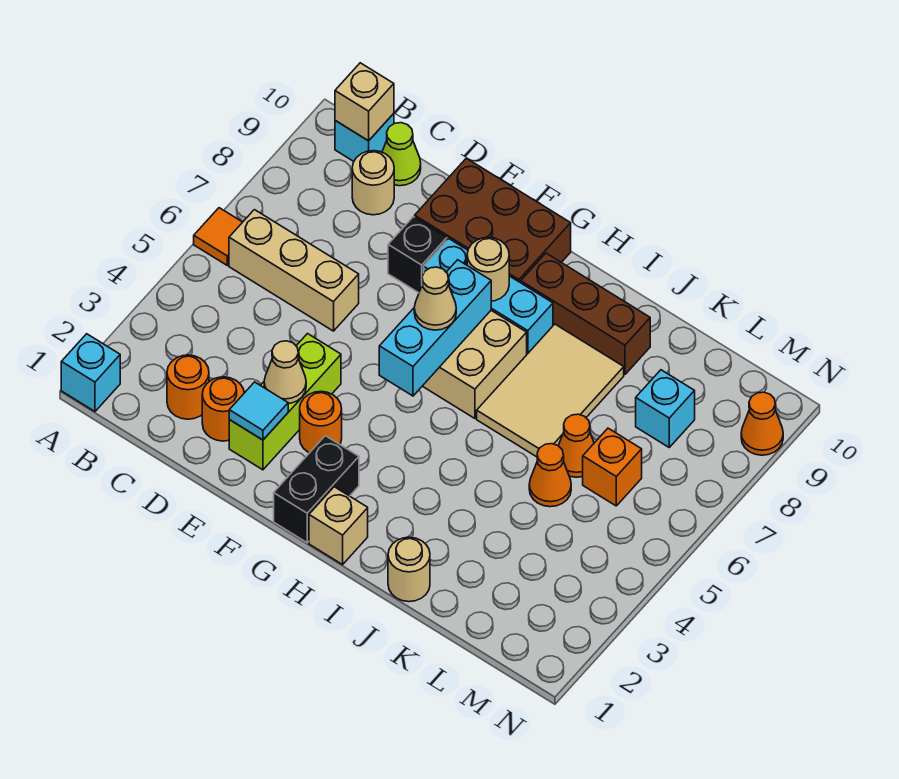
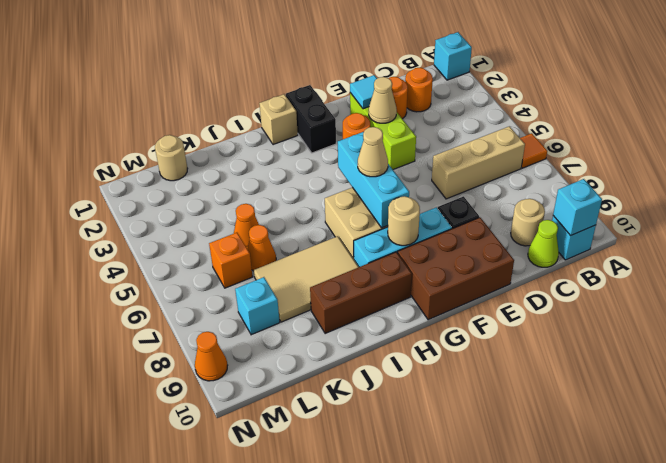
tan 1x1 brick [335,63,394,141] -> cyan 1x1 brick [553,179,602,236]
tan 2x3 tile [477,324,624,457] -> tan 2x3 tile turned to [254,236,358,322]
tan 1x1 round brick [388,537,430,602] -> tan 1x1 round brick moved to [155,135,188,181]

